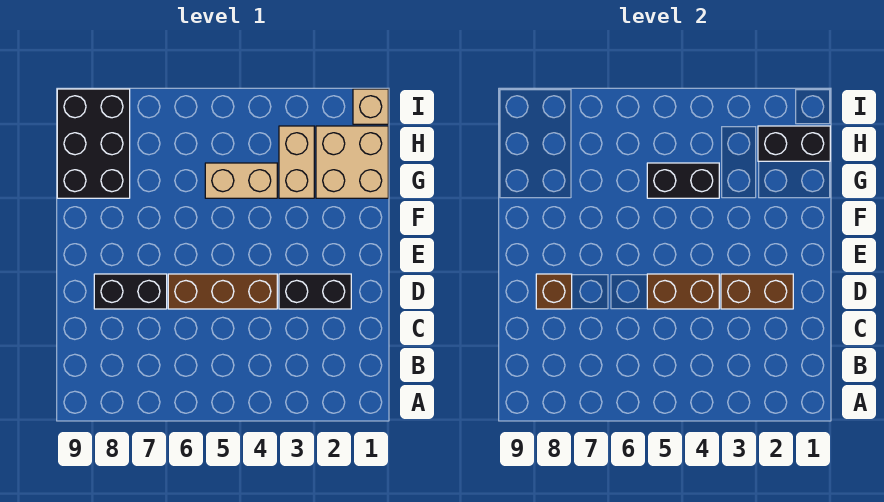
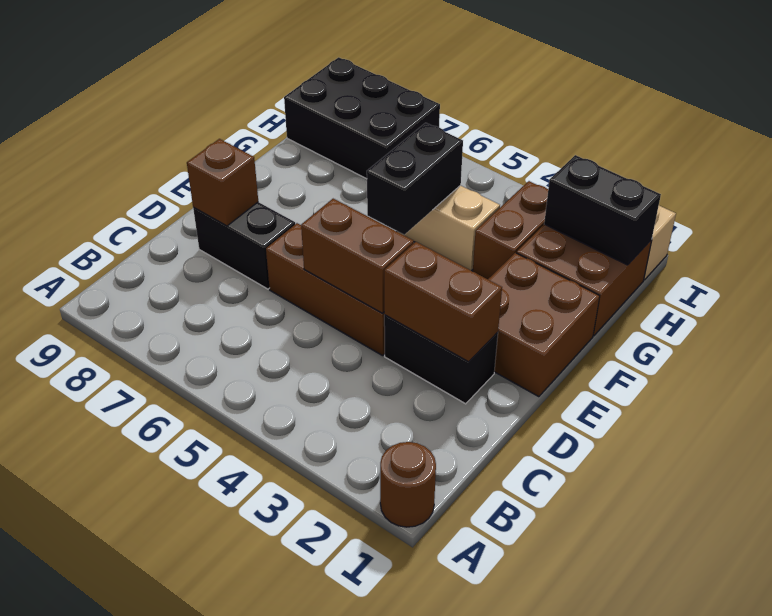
none -> brown 1x1 round brick [380,442,436,527]
none -> brown 2x2 brick [488,253,600,397]
tan 2x2 brick [316,126,388,198] -> brown 2x2 brick [517,224,652,336]
tan 1x2 brick [279,126,314,198] -> brown 1x2 brick [473,181,548,279]
black 1x2 brick [647,163,719,198] -> black 1x2 brick turned to [367,123,463,235]
black 2x3 brick [57,89,130,198] -> black 2x3 brick turned to [284,57,440,179]

